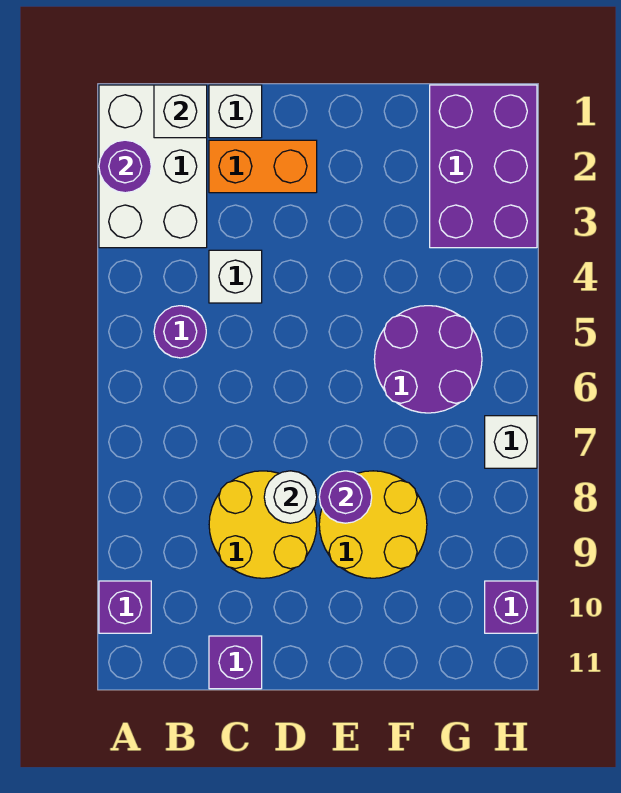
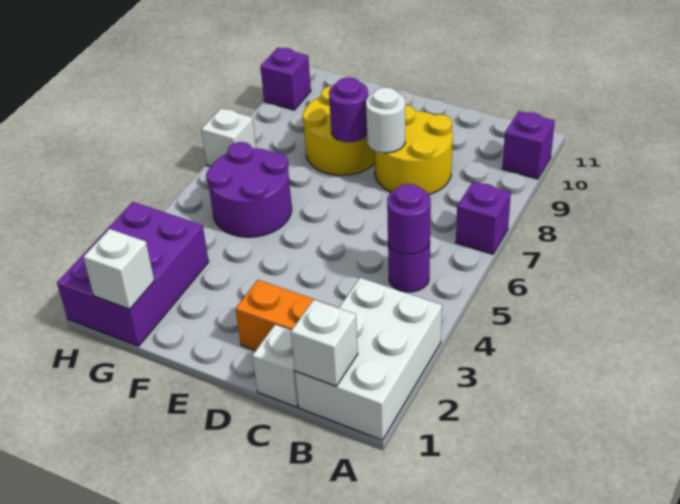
purple 1x1 round brick [99,140,151,193] -> purple 1x1 round brick moved to [387,184,431,254]
white 1x1 brick [209,250,262,303] -> white 1x1 brick moved to [83,229,154,309]
purple 1x1 brick [209,636,262,689] -> purple 1x1 brick moved to [456,181,511,254]

